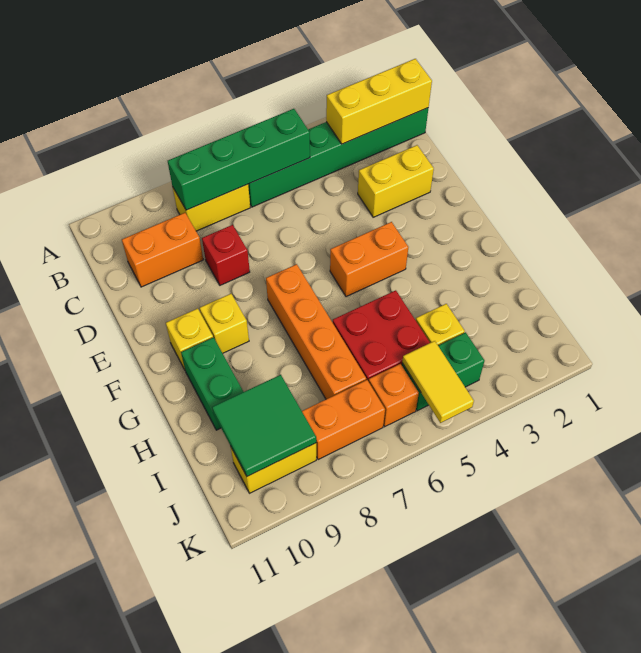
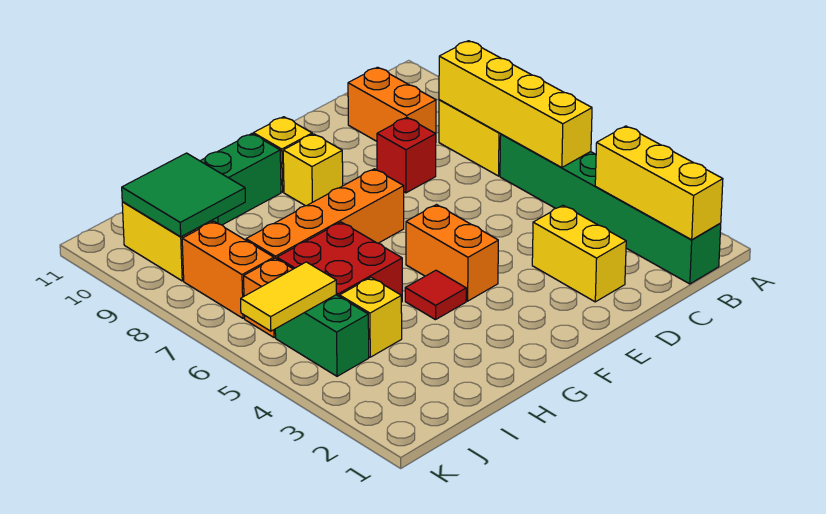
green 1x4 brick [168,109,310,210] -> yellow 1x4 brick [439,41,592,168]
none -> red 1x1 tile [405,270,466,320]

